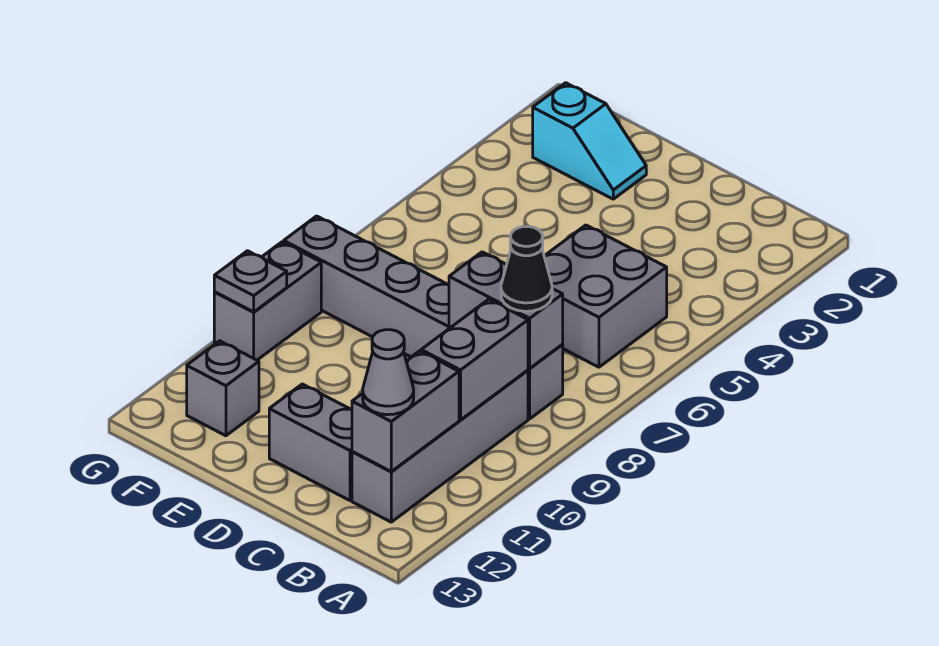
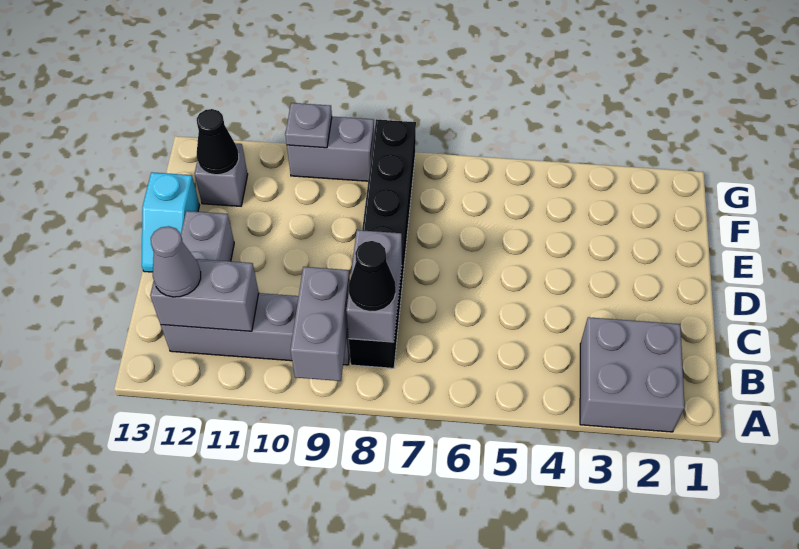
grey 2x2 brick [544,225,667,367] -> grey 2x2 brick moved to [580,317,685,432]
grey 1x6 brick [284,216,563,419] -> black 1x6 brick [349,119,416,368]
grey 1x2 brick [421,299,528,420] -> grey 1x2 brick turned to [290,267,350,381]
cyan 1x2 slope [533,83,646,199] -> cyan 1x2 slope moved to [142,172,200,272]
none -> black 1x1 cone [197,109,239,175]

